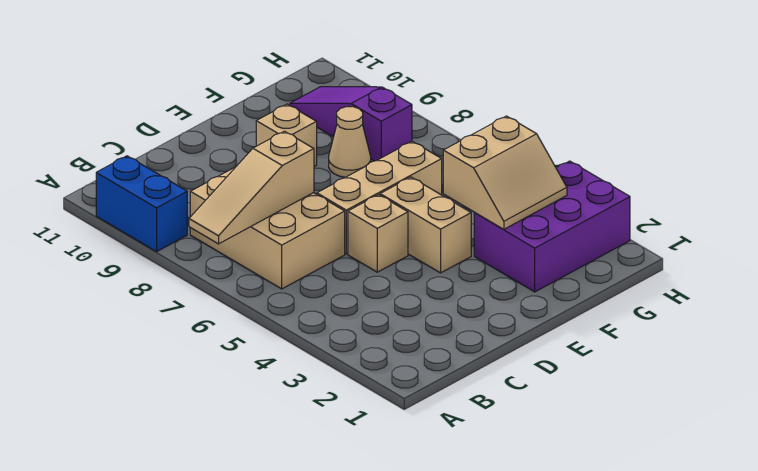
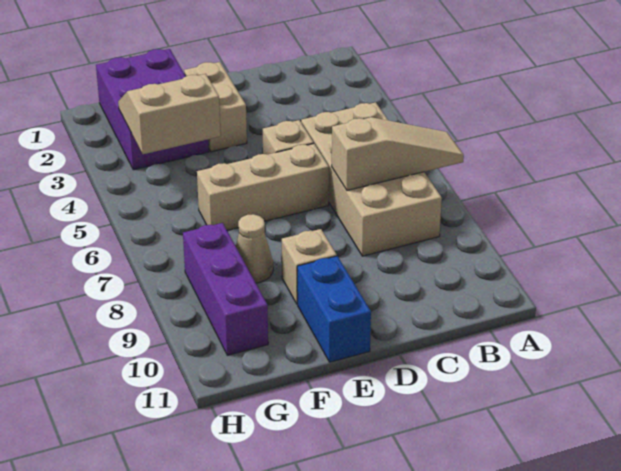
blue 1x2 brick [96,156,187,252] -> blue 1x2 brick moved to [297,256,371,362]
tan 2x3 brick [190,168,345,289] -> tan 2x4 brick [301,102,442,256]
tan 1x2 brick [380,177,471,273] -> tan 1x2 brick moved to [184,62,247,152]
purple 2x3 brick [474,161,630,292] -> purple 2x3 brick turned to [96,49,209,170]
purple 1x3 slope [290,87,412,161] -> purple 1x3 brick [183,223,268,355]

